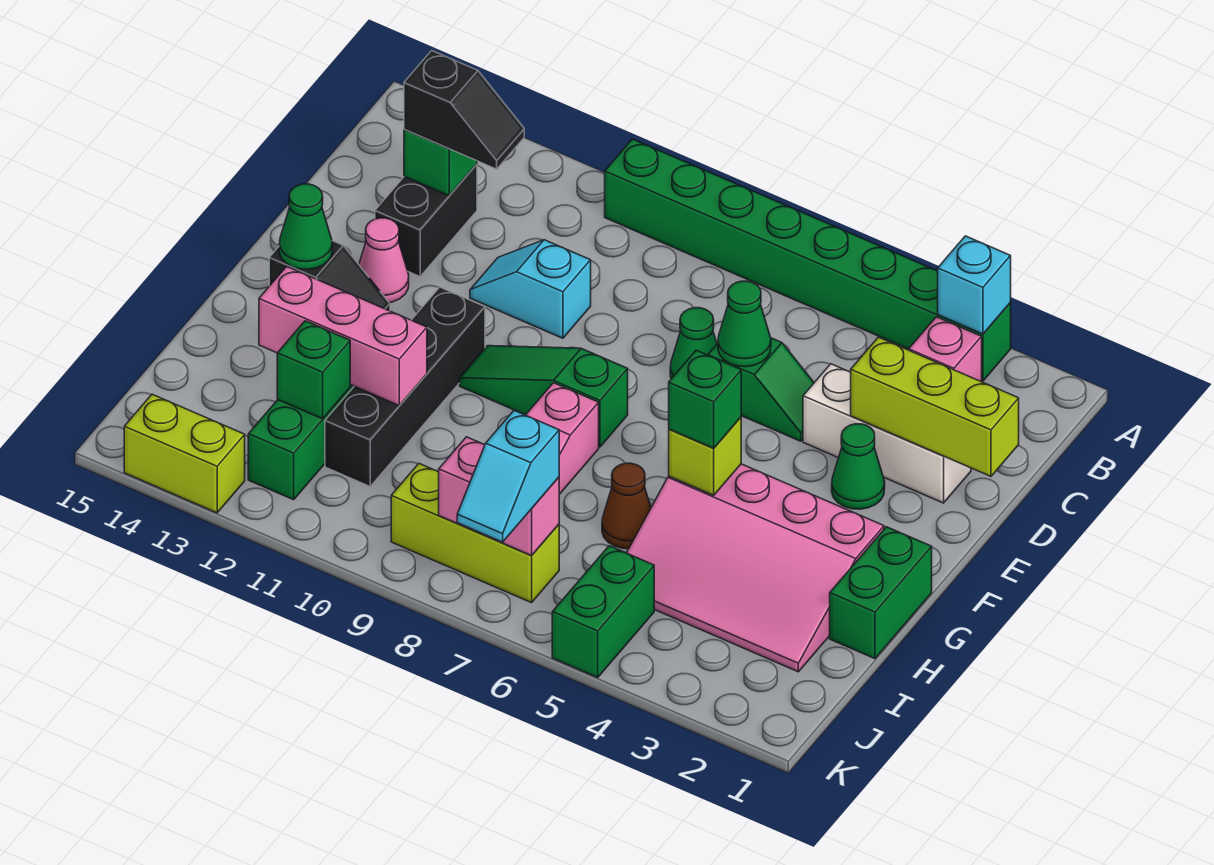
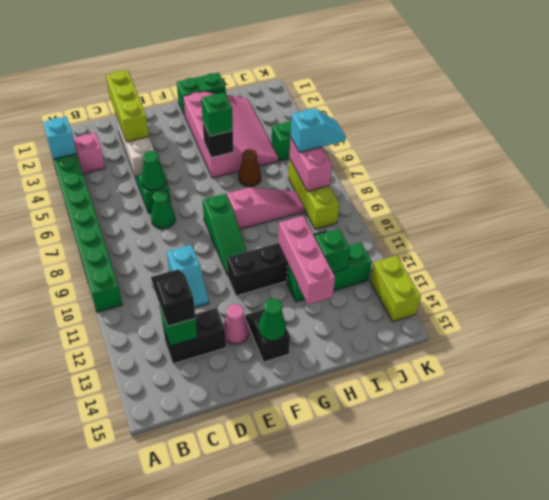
green 1x1 cone [832,424,885,509] -> none
lime 1x1 brick [669,417,741,495] -> black 1x1 brick [203,122,233,158]

